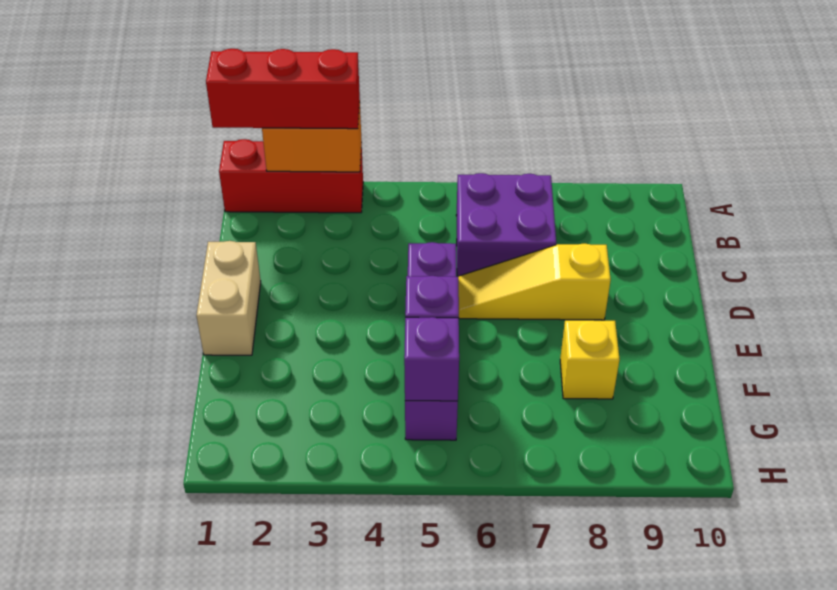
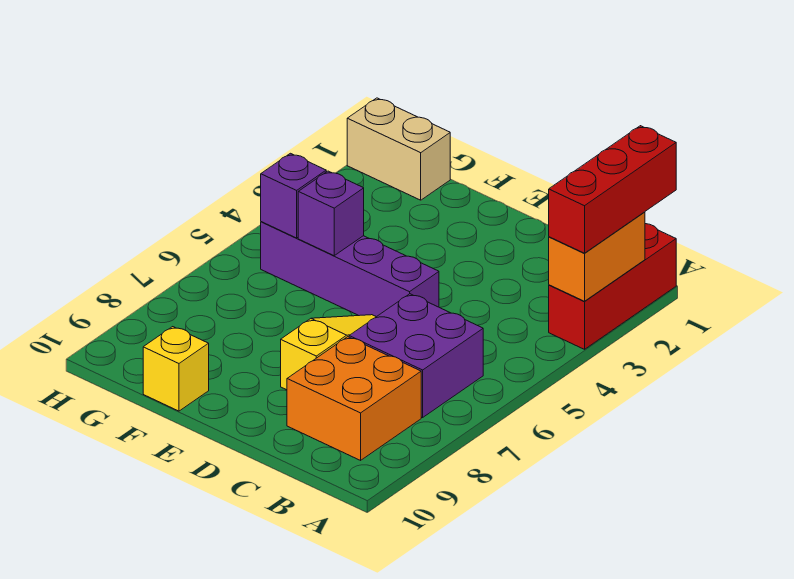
none -> orange 2x2 brick [287,337,421,460]
tan 1x2 brick [196,241,261,355] -> tan 1x2 brick moved to [347,98,450,200]
yellow 1x1 brick [560,320,620,399] -> yellow 1x1 brick moved to [143,327,209,411]

